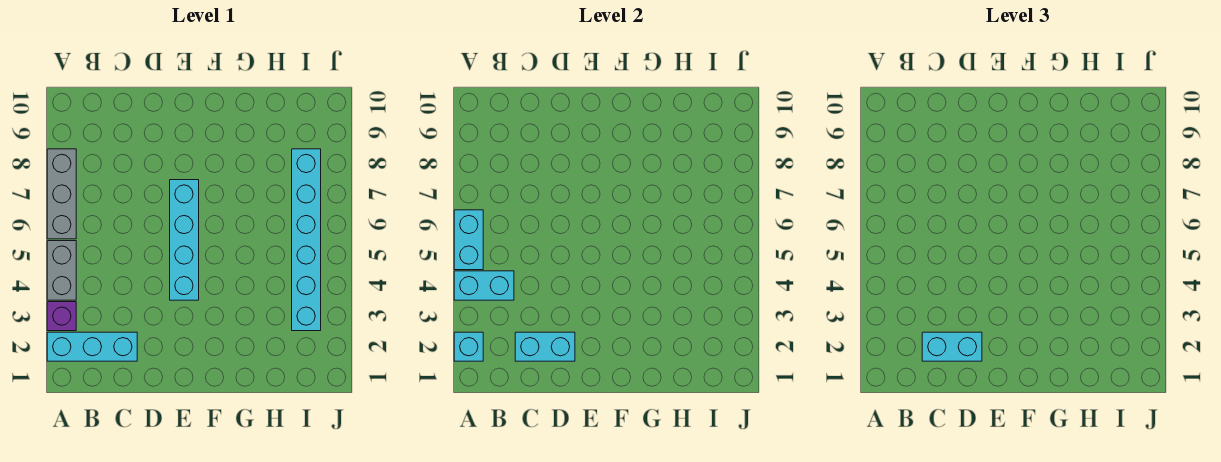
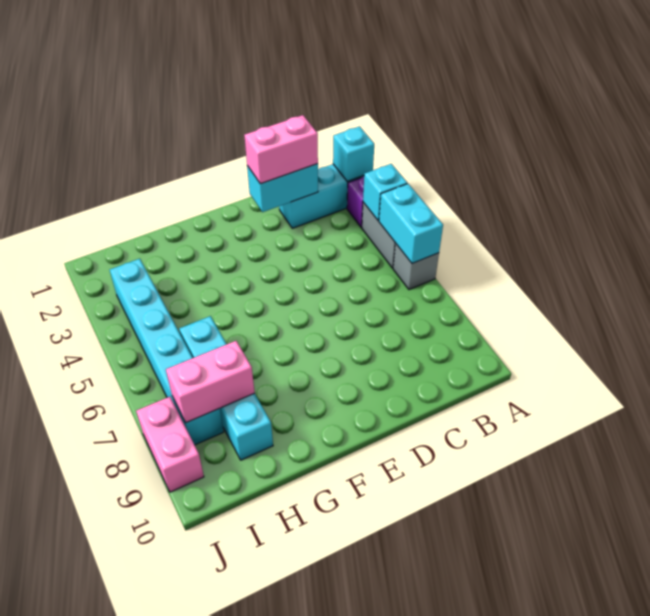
cyan 1x2 brick [454,271,514,300] -> cyan 1x1 brick [363,164,407,221]
grey 1x3 brick [47,149,76,239] -> grey 1x1 brick [393,243,439,290]
cyan 1x2 brick [922,332,982,361] -> pink 1x2 brick [244,115,318,184]
cyan 1x4 brick [170,180,199,300] -> cyan 1x4 brick moved to [179,316,273,460]
none -> pink 1x2 brick [166,341,255,423]
none -> pink 1x2 brick [136,397,204,492]

